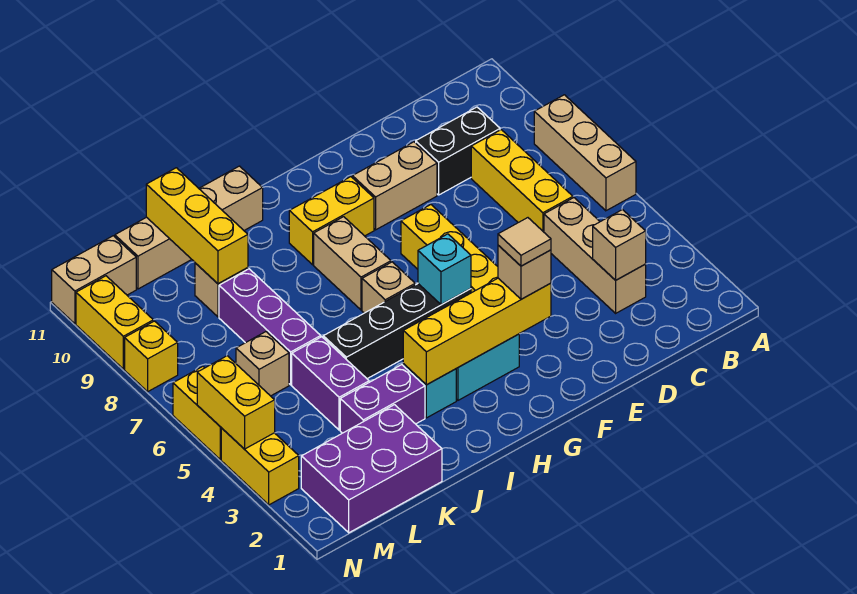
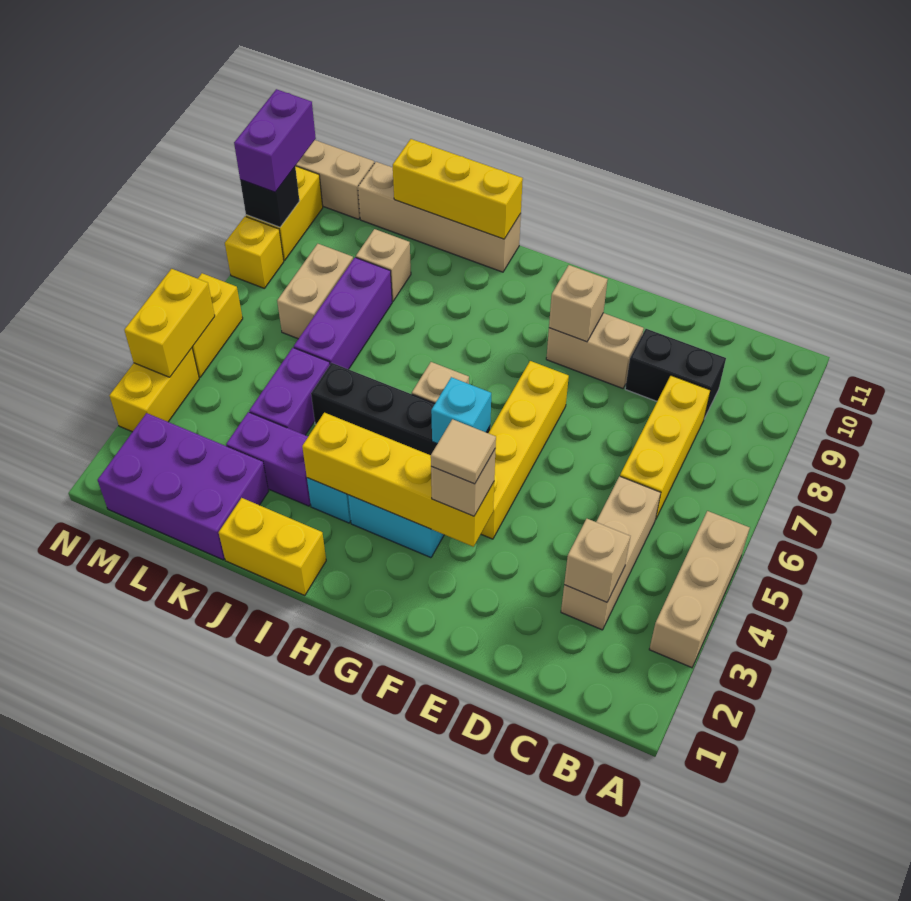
tan 1x3 brick [534,95,636,211] -> tan 1x3 brick moved to [649,511,750,668]
yellow 1x2 brick [289,177,374,265] -> yellow 1x2 brick moved to [219,498,326,596]
tan 1x2 brick [314,217,391,310] -> tan 1x2 brick moved to [277,244,353,339]
yellow 1x3 brick [146,168,248,284] -> yellow 1x3 brick turned to [393,139,523,239]
tan 1x1 brick [236,332,289,396] -> tan 1x1 brick moved to [549,265,608,342]
none -> black 1x1 brick [240,167,299,227]
none -> purple 1x2 brick [234,89,316,192]

